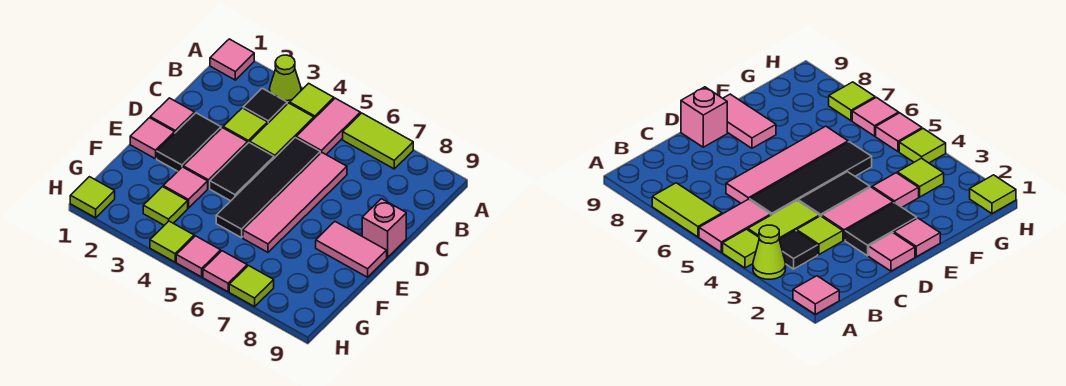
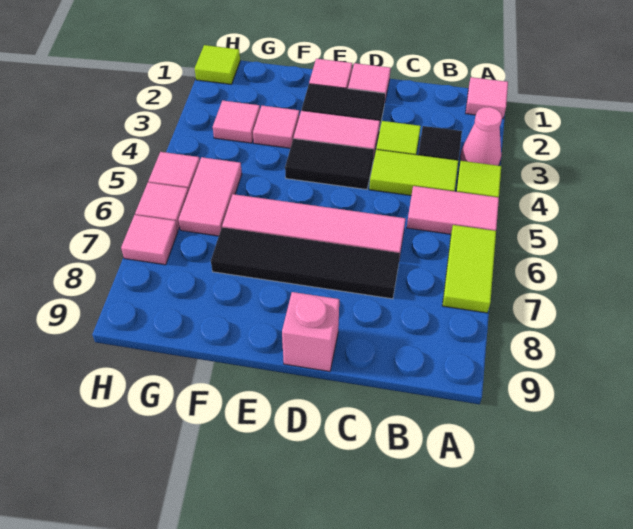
lime 1x1 cone [269,55,301,104] -> pink 1x1 cone [460,107,502,166]
black 1x4 tile [216,138,320,238] -> black 1x4 tile moved to [211,227,400,299]
pink 1x2 tile [316,222,387,277] -> pink 1x2 tile moved to [179,157,242,236]
lime 1x1 tile [143,187,188,225] -> pink 1x1 tile [213,101,260,143]
lime 1x1 tile [150,221,194,262] -> none
lime 1x1 tile [229,266,274,307] -> pink 1x1 tile [121,215,178,265]

